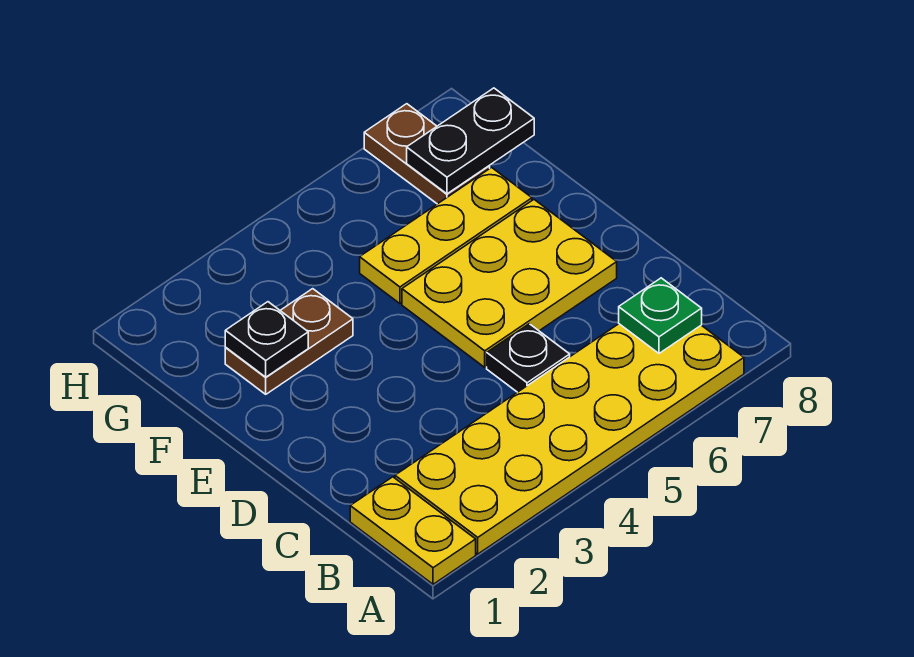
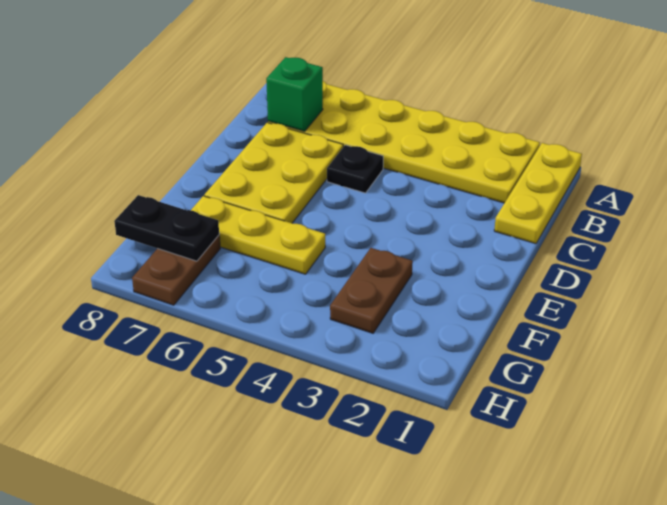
yellow 1x2 plate [350,477,476,584] -> yellow 1x3 plate [494,143,582,244]
green 1x1 plate [619,278,702,353] -> green 1x1 brick [266,57,323,131]
yellow 2x3 plate [402,200,617,367] -> yellow 2x3 plate turned to [204,123,343,223]
brown 1x2 plate [225,289,353,394] -> brown 1x2 plate turned to [330,248,413,333]
black 1x1 plate [225,302,308,377] -> none

